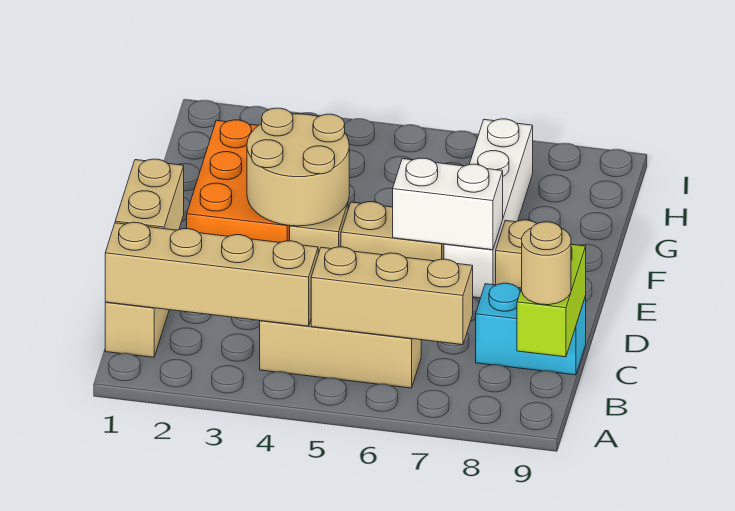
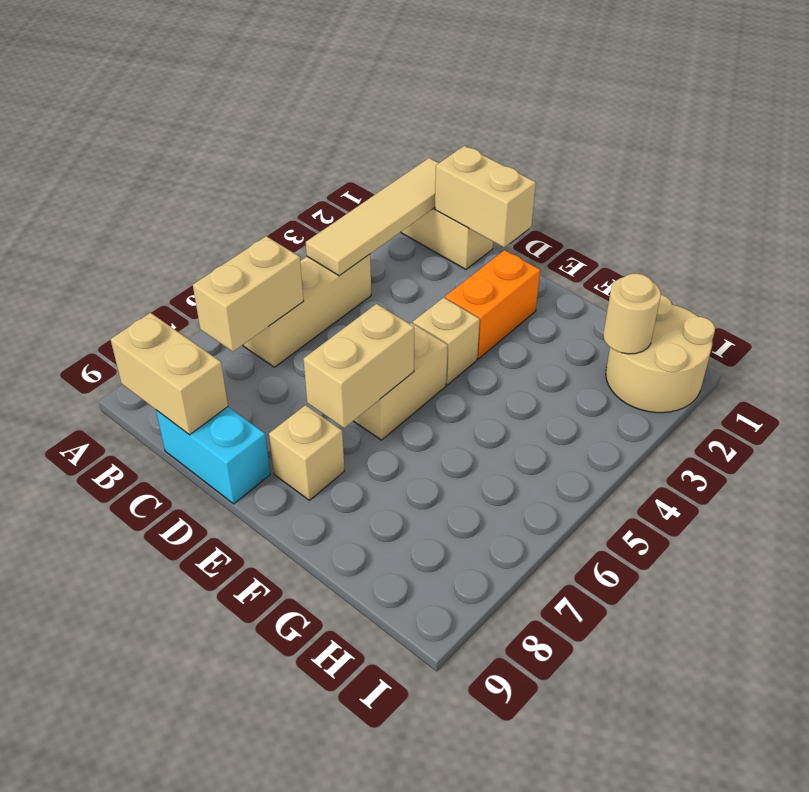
tan 1x4 brick [105,222,318,326] -> tan 1x4 tile [306,158,438,276]
tan 1x3 brick [311,247,473,345] -> tan 1x2 brick [193,236,303,352]
lime 1x2 brick [517,244,586,357] -> tan 1x2 brick [110,313,228,435]
tan 1x1 round brick [522,222,571,305] -> tan 1x1 round brick moved to [603,274,661,354]
cyan 1x2 brick [476,283,586,375] -> cyan 1x2 brick turned to [156,407,270,504]
orange 2x3 brick [187,120,290,242] -> orange 1x2 brick [445,250,540,359]
tan 2x2 round brick [247,108,349,226] -> tan 2x2 round brick moved to [606,295,715,413]
white 1x2 brick [393,158,503,250] -> tan 1x2 brick [303,304,414,428]
white 1x4 brick [444,119,533,298] -> none

